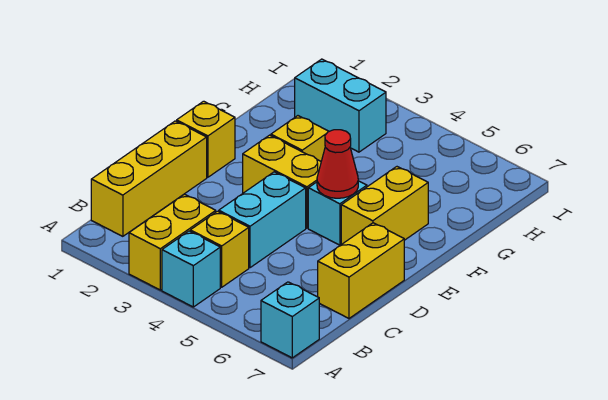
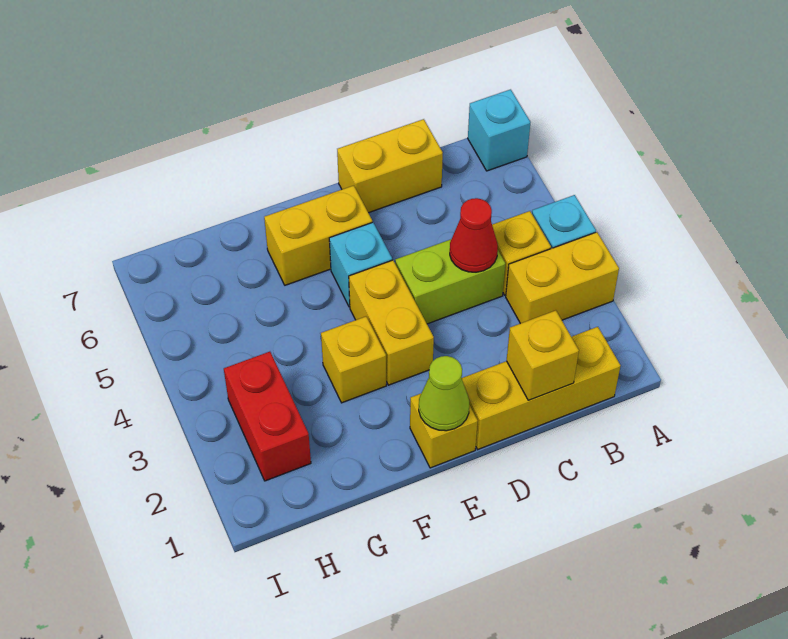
none -> yellow 1x1 brick [507,310,579,400]
cyan 1x2 brick [219,172,306,268] -> lime 1x2 brick [395,239,505,324]
none -> lime 1x1 cone [419,356,469,431]
red 1x1 cone [317,130,358,198] -> red 1x1 cone moved to [450,198,498,272]
cyan 1x2 brick [295,59,386,152] -> red 1x2 brick [224,352,311,481]

